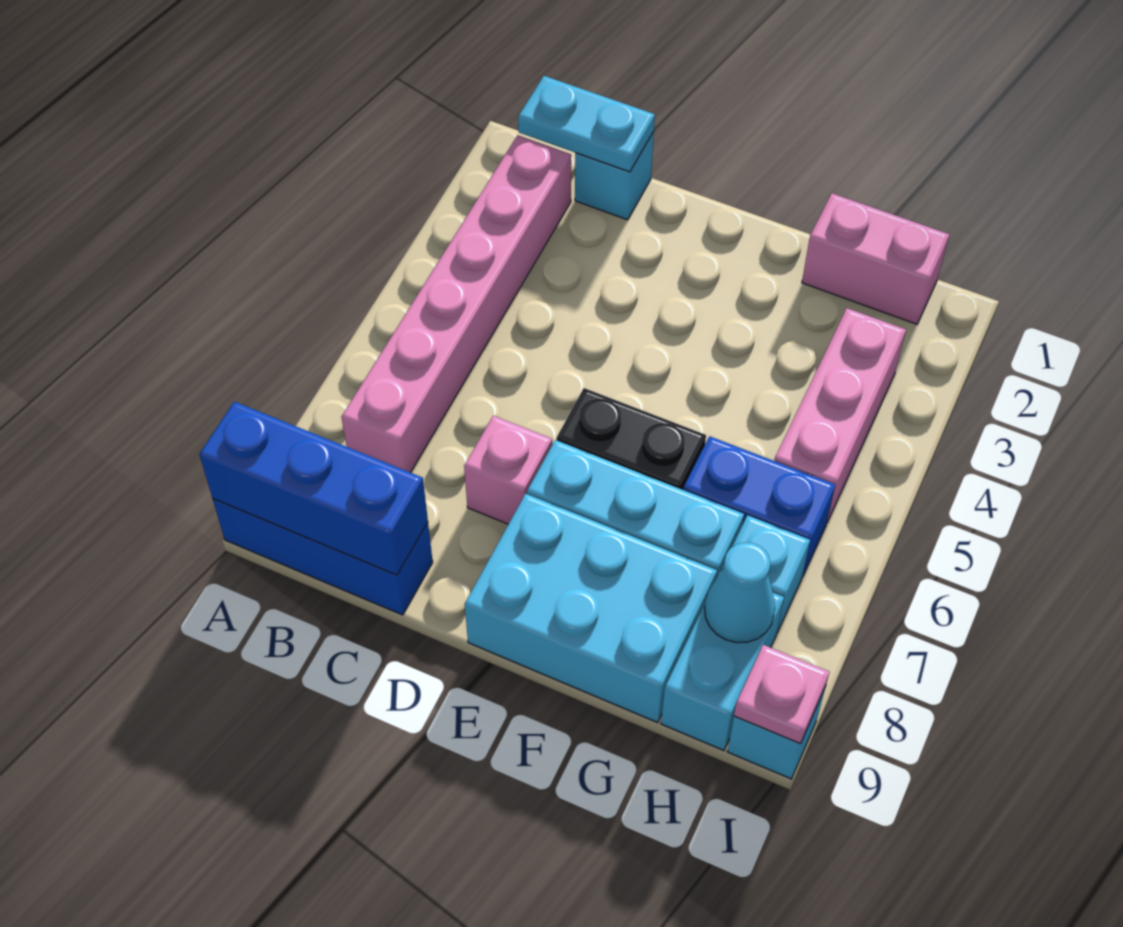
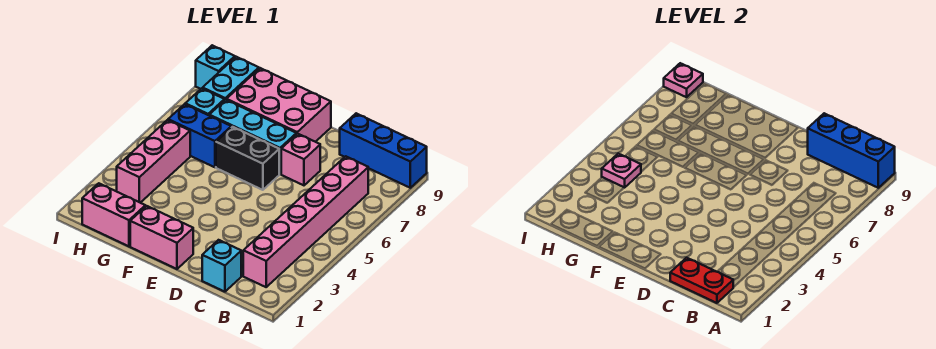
cyan 1x2 plate [518,76,655,172] -> red 1x2 plate [670,258,733,303]
none -> pink 1x2 brick [130,206,193,269]
cyan 2x3 brick [465,494,717,722] -> pink 2x3 brick [227,68,331,142]
none -> pink 1x1 plate [602,154,641,188]
cyan 1x1 cone [705,542,775,643] -> none

